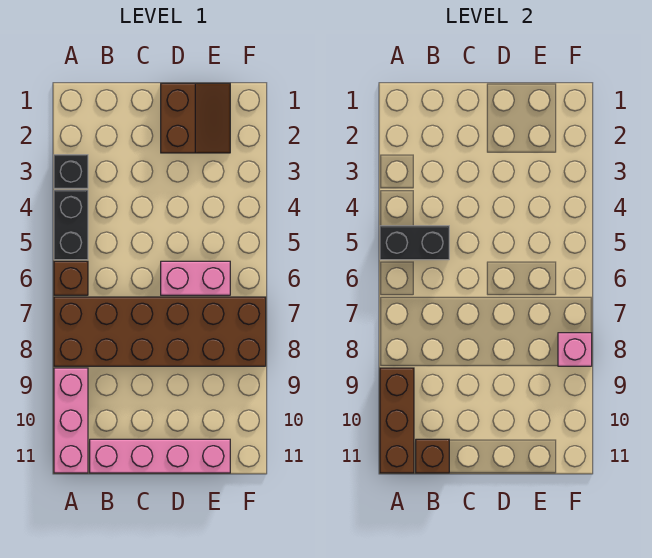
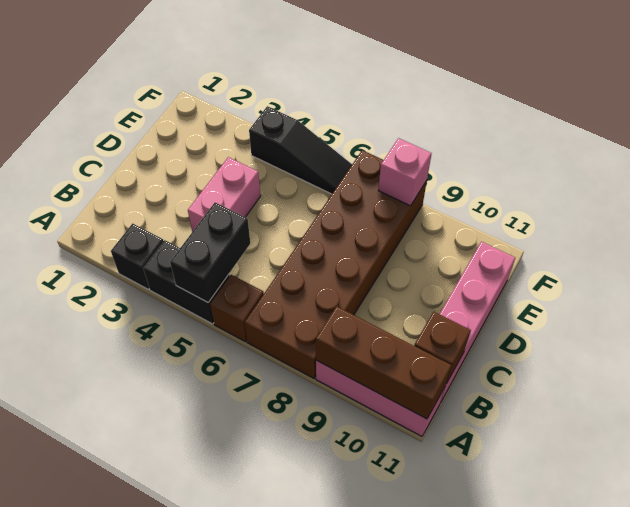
brown 2x2 slope [161,83,230,153] -> none
pink 1x2 brick [161,261,230,295] -> pink 1x2 brick moved to [188,157,261,232]
none -> black 1x3 slope [249,106,352,194]

